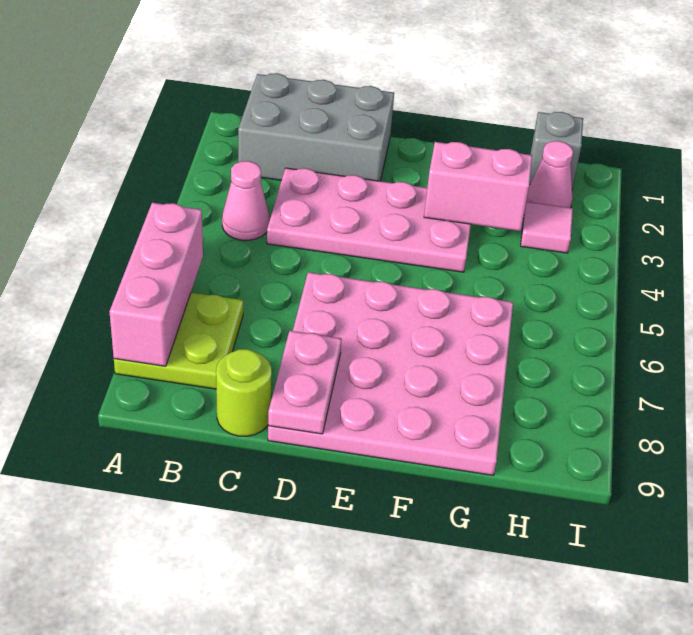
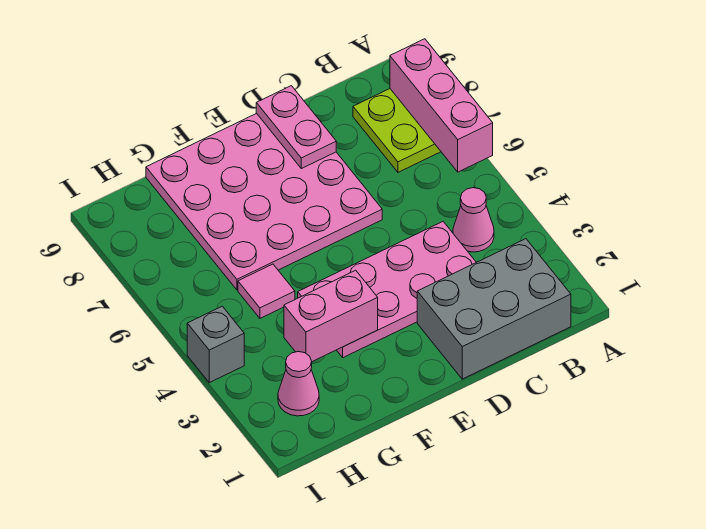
lime 1x1 round brick [216,349,272,436] -> none
grey 1x1 brick [529,112,583,188] -> grey 1x1 brick moved to [187,306,244,383]
pink 1x1 tile [521,202,573,253] -> pink 1x1 tile moved to [238,264,295,318]

